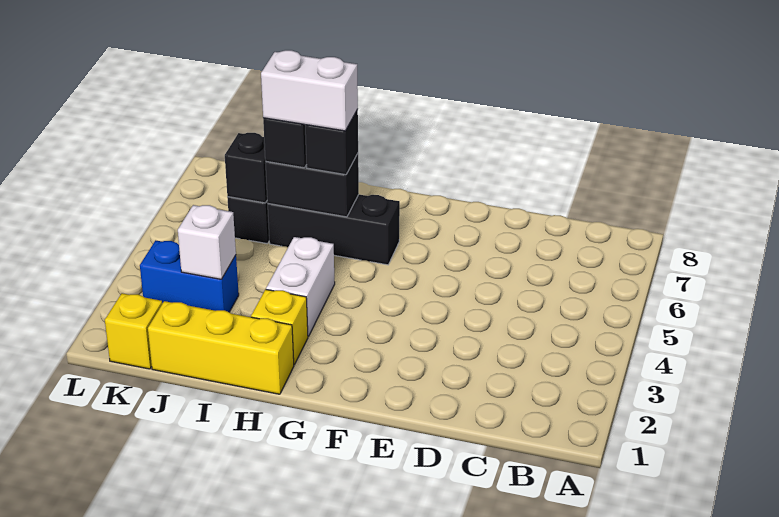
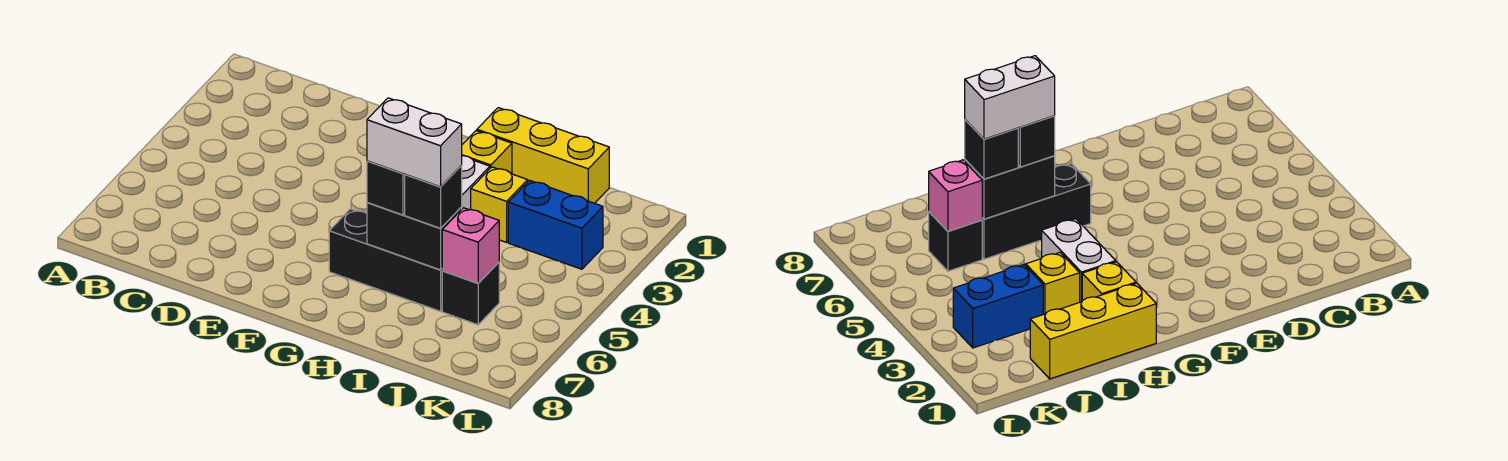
white 1x1 brick [178,205,236,279] -> none
black 1x1 brick [225,133,267,203] -> pink 1x1 brick [442,208,499,283]
yellow 1x1 brick [105,293,162,369] -> yellow 1x1 brick moved to [471,167,528,242]

